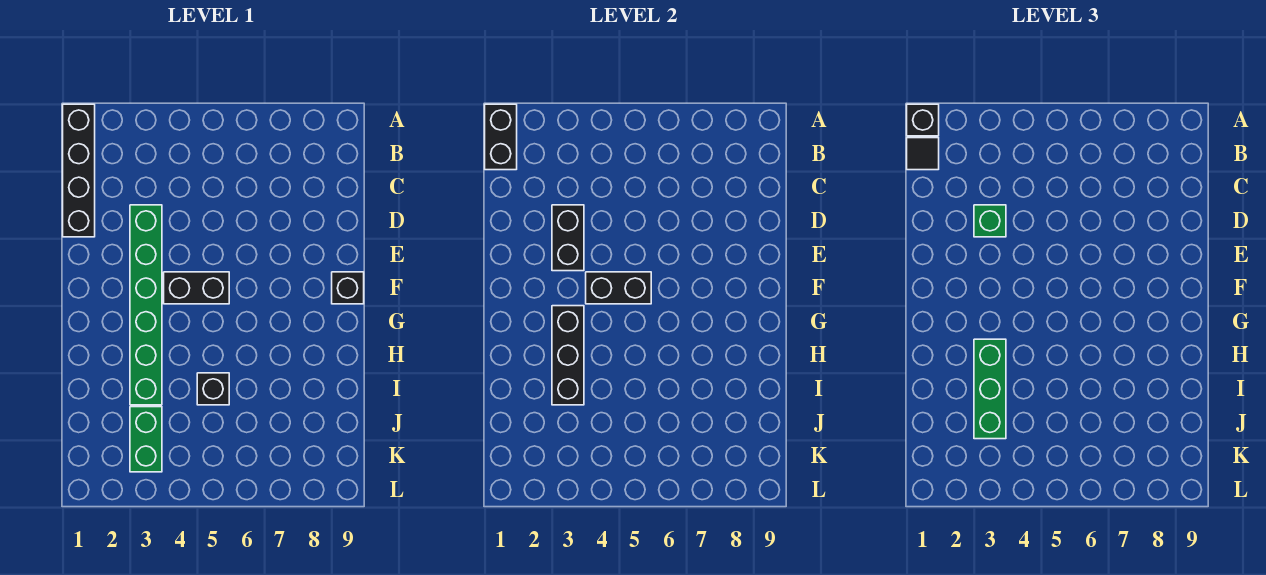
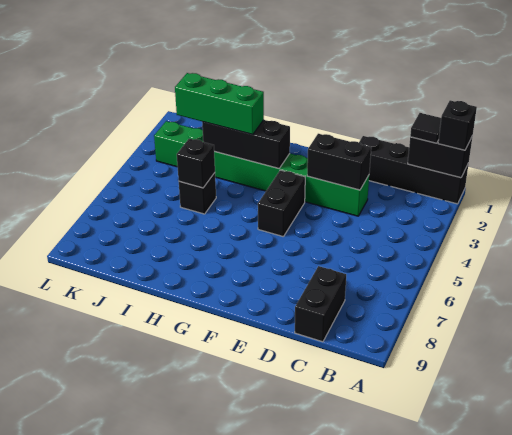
green 1x1 brick [974,205,1006,237] -> none
black 1x2 brick [586,272,651,304] -> black 1x2 brick moved to [295,266,346,342]
black 1x1 brick [332,272,364,304] -> black 1x1 brick moved to [177,139,215,188]

